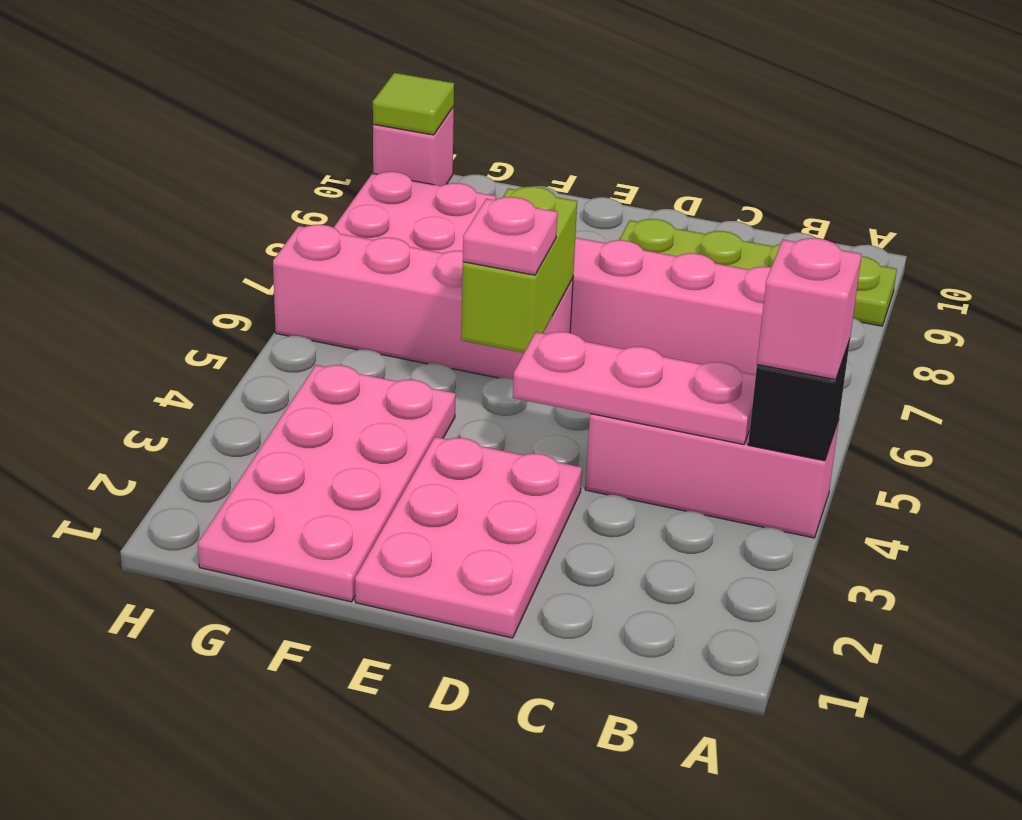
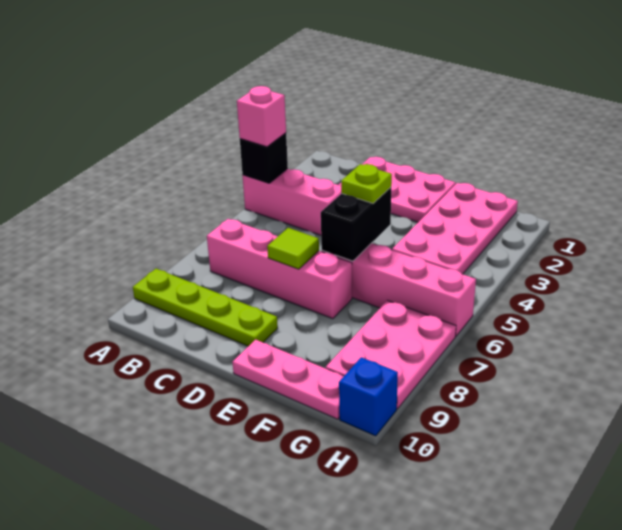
pink 1x3 plate [513,332,756,444] -> pink 1x3 plate moved to [232,339,344,419]
pink 2x3 plate [355,437,582,638] -> pink 2x3 plate turned to [339,157,456,222]
lime 1x2 brick [461,186,577,353] -> black 1x2 brick [321,187,391,261]
pink 1x1 plate [463,197,557,275] -> lime 1x1 plate [341,164,392,203]
pink 1x1 brick [373,107,454,186] -> blue 1x1 brick [339,357,398,436]
lime 1x1 tile [373,73,454,135] -> lime 1x1 tile moved to [267,228,319,269]

